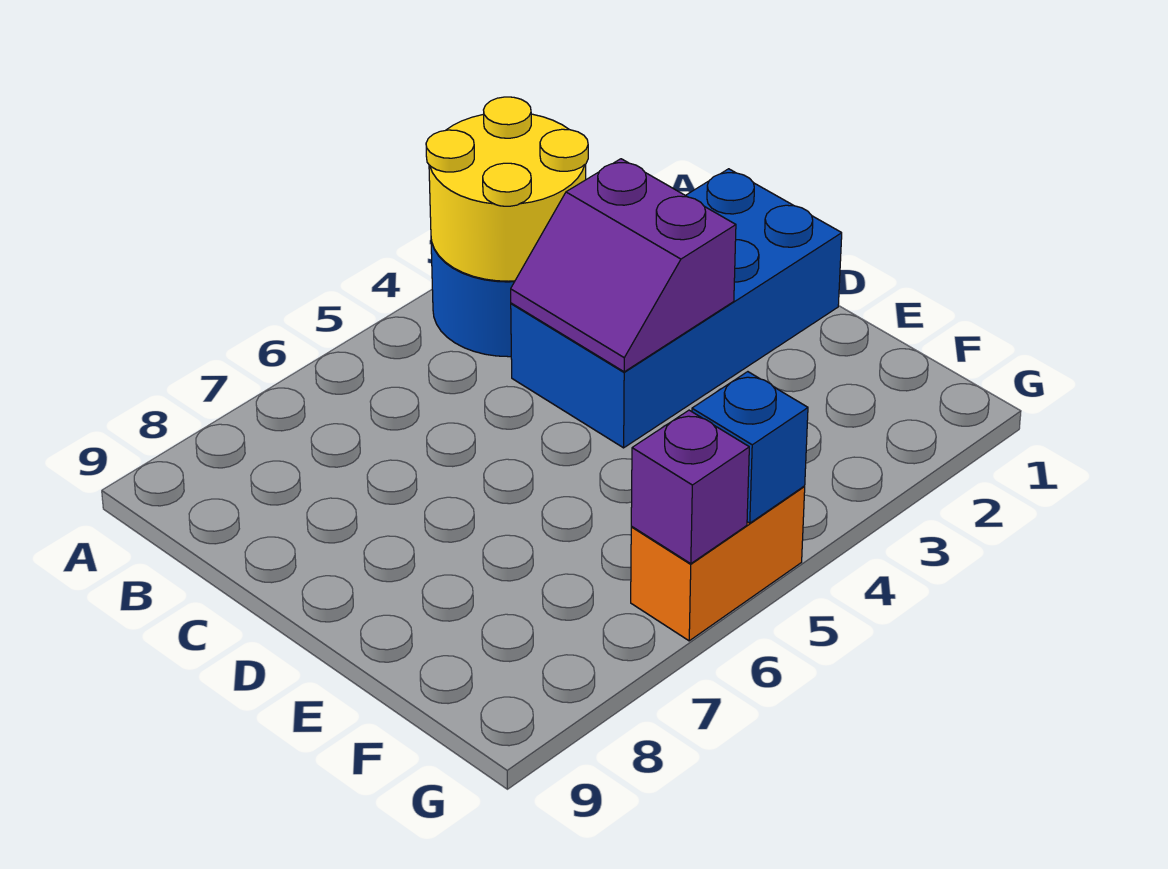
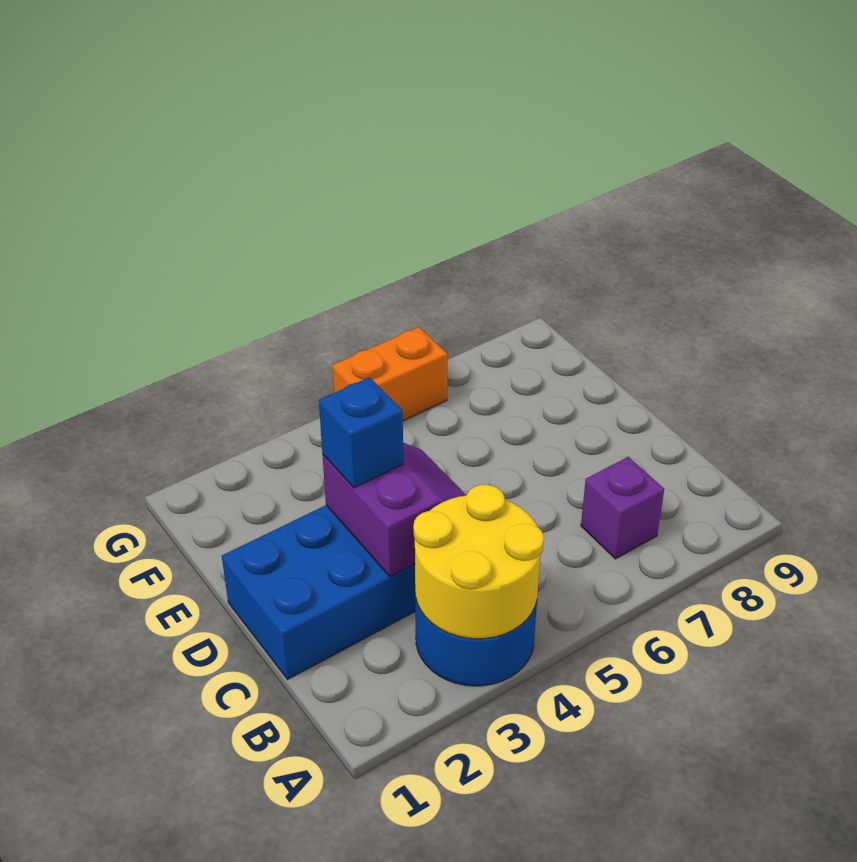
blue 1x1 brick [692,372,808,523] -> blue 1x1 brick moved to [319,377,403,488]
purple 1x1 brick [631,410,749,564] -> purple 1x1 brick moved to [581,457,664,559]

